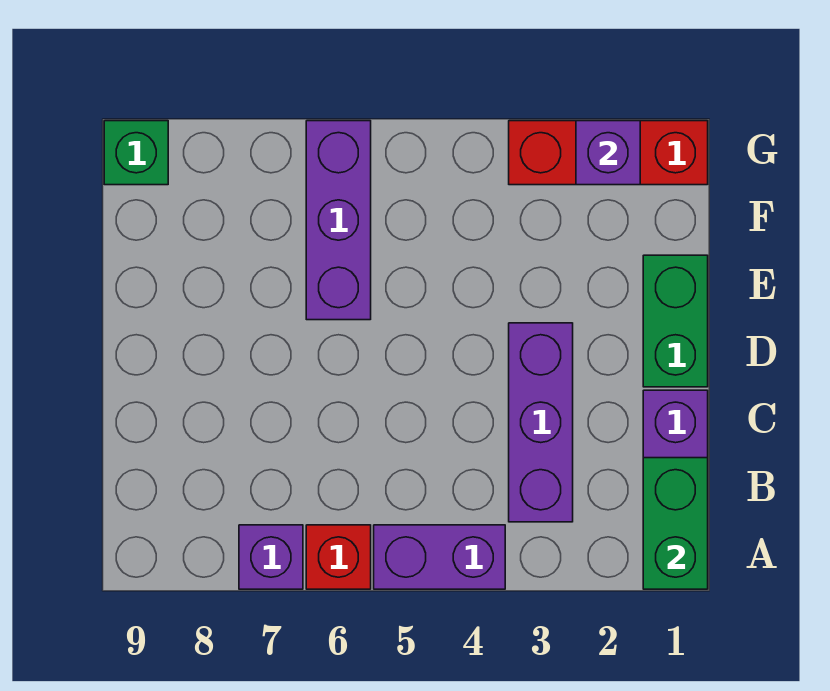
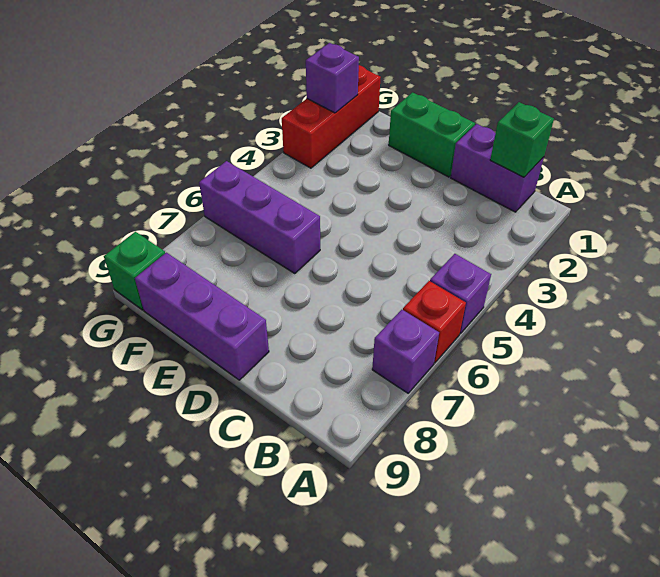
green 1x2 brick [643,458,708,589] -> green 1x1 brick [490,102,554,177]
purple 1x2 brick [374,525,505,589] -> purple 1x1 brick [430,254,491,334]
purple 1x3 brick [509,323,573,522] -> purple 1x3 brick moved to [135,253,269,380]

